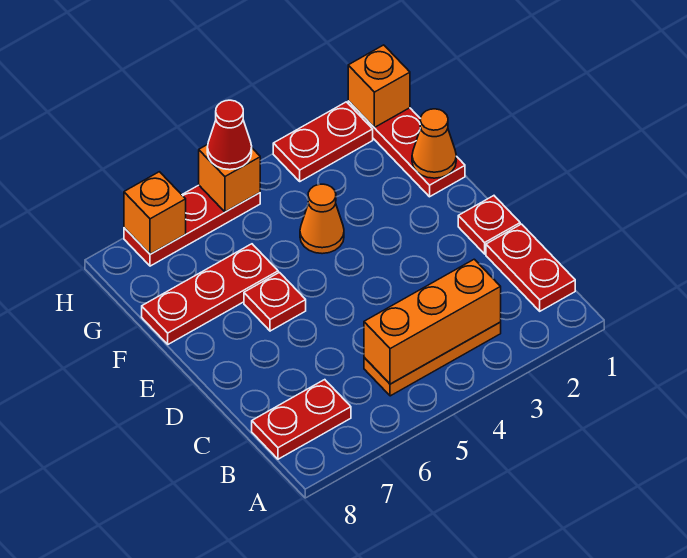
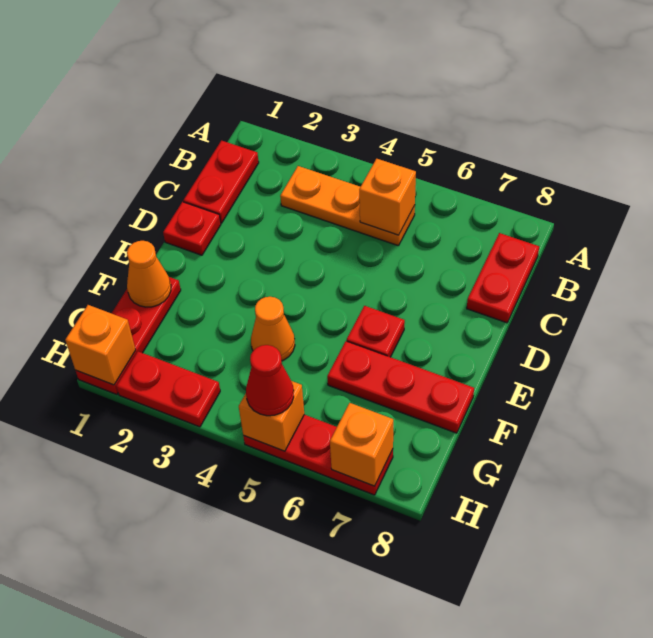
orange 1x3 brick [364,259,501,384] -> orange 1x1 brick [359,159,416,235]
red 1x2 plate [252,380,351,459] -> red 1x2 plate turned to [467,233,539,323]

